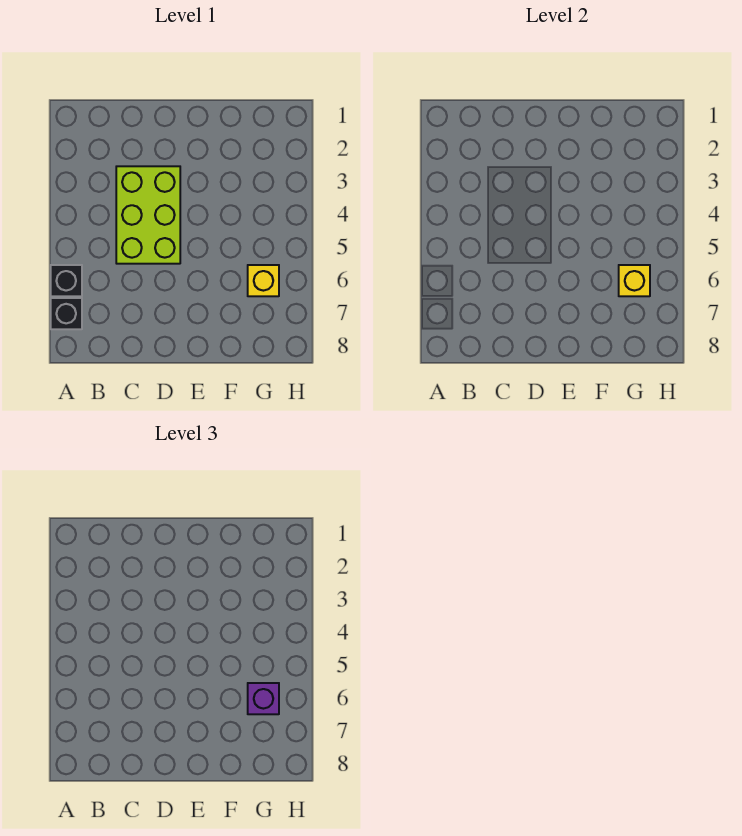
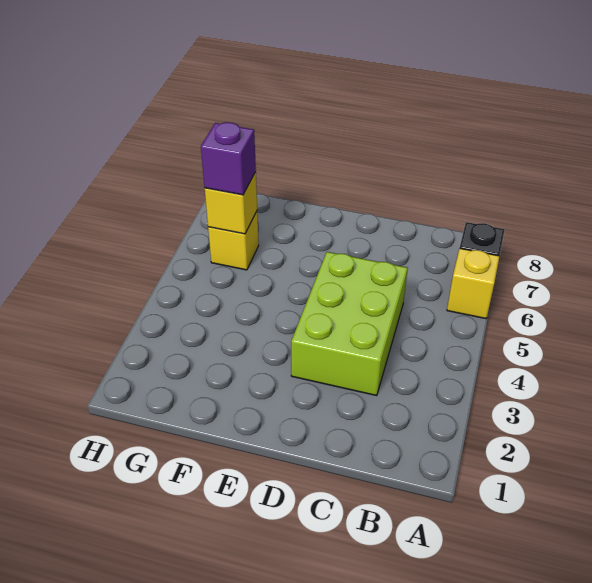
black 1x1 brick [51,265,82,296] -> yellow 1x1 brick [447,248,500,319]

